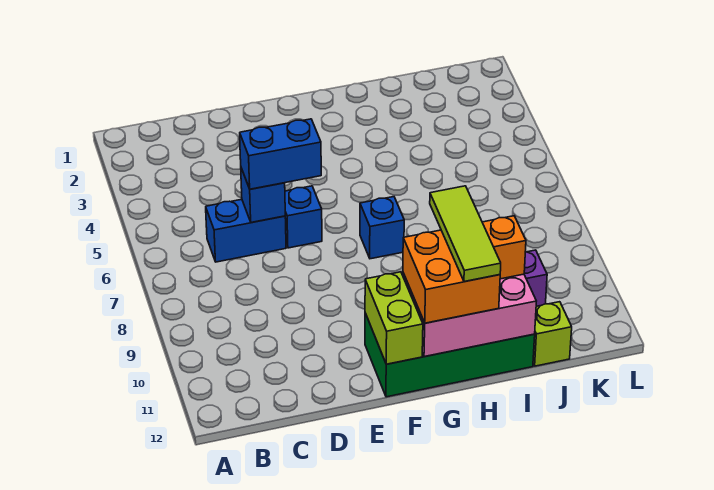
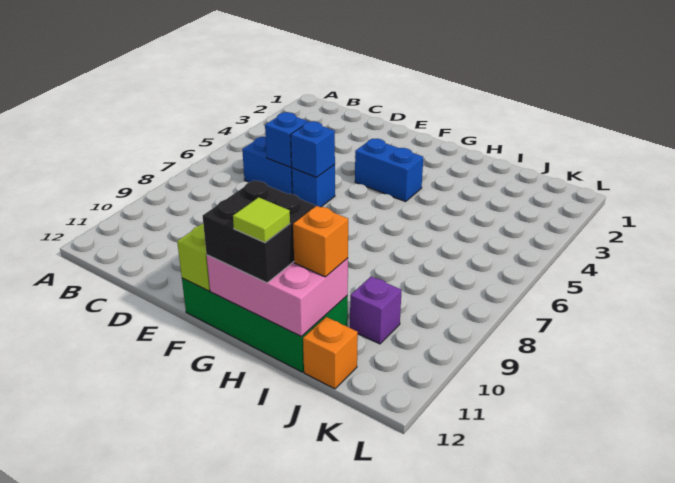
blue 1x2 brick [240,119,321,189] -> blue 1x2 brick moved to [355,139,423,202]
blue 1x1 brick [360,197,404,259] -> blue 1x1 brick moved to [291,121,335,177]
orange 2x2 brick [403,230,500,323] -> black 2x2 brick [203,180,315,283]
lime 1x3 tile [430,186,501,282] -> lime 1x1 tile [233,197,290,243]
lime 1x1 brick [533,302,572,366] -> orange 1x1 brick [303,317,358,389]

